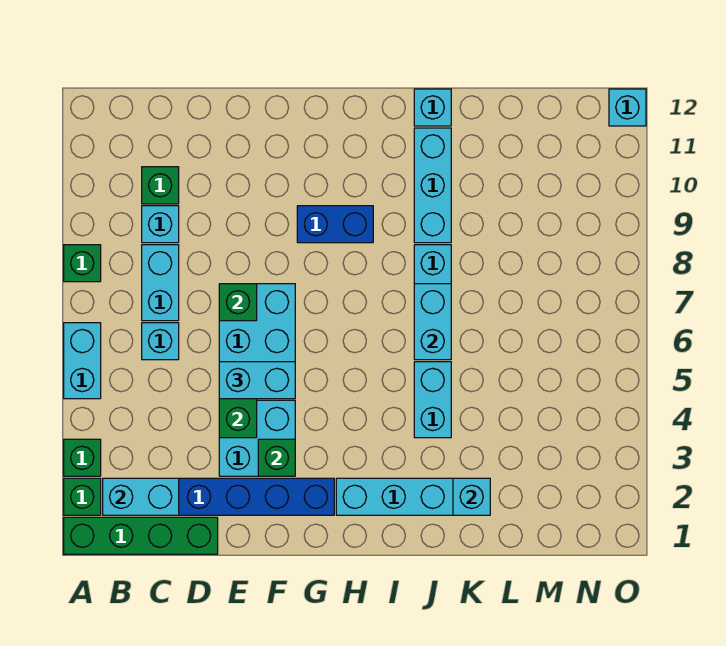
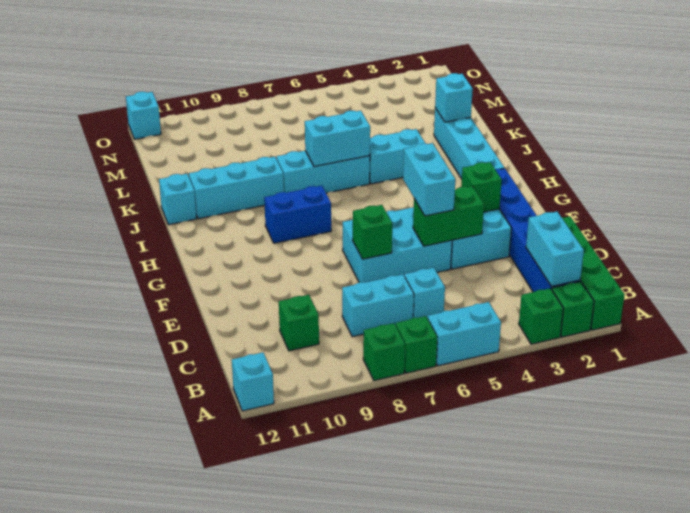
none -> green 1x1 brick [396,316,437,373]
cyan 1x1 brick [142,206,179,243] -> cyan 1x1 brick moved to [232,353,274,411]
blue 1x2 brick [297,206,373,243] -> blue 1x2 brick turned to [264,186,331,243]

